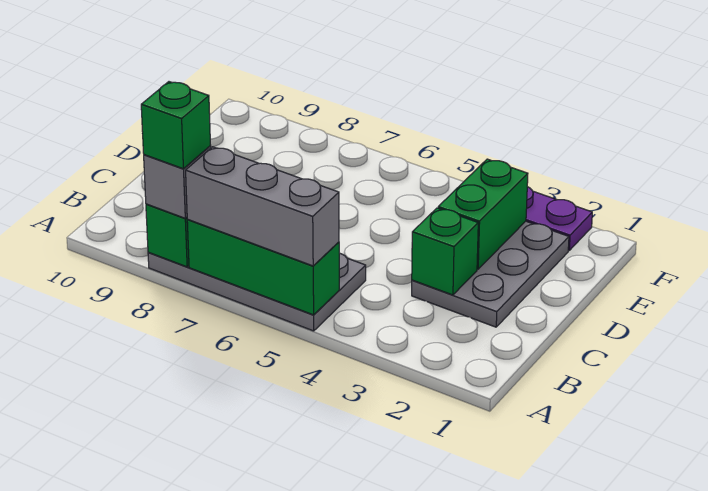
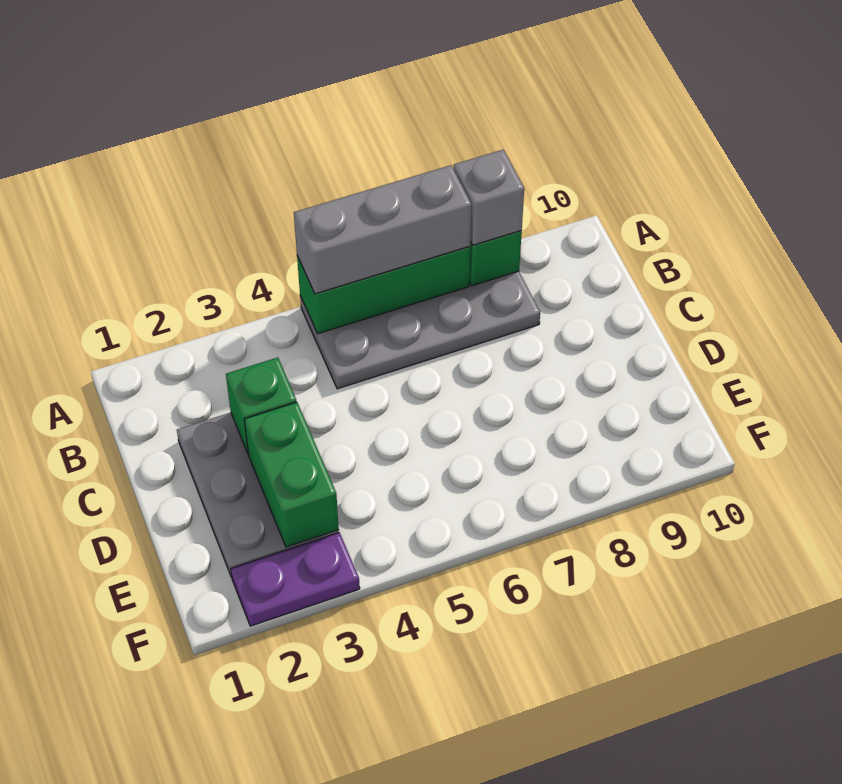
green 1x1 brick [141,82,210,169] -> none

